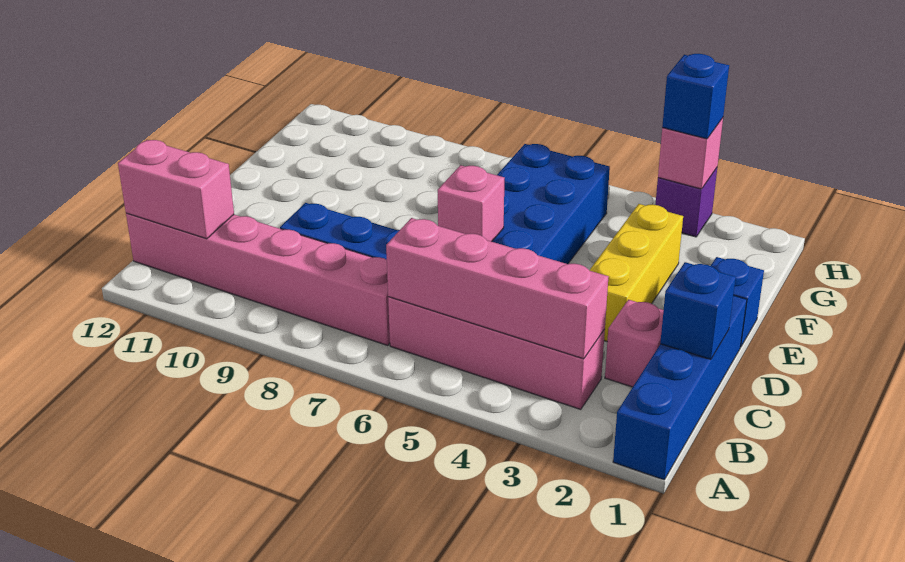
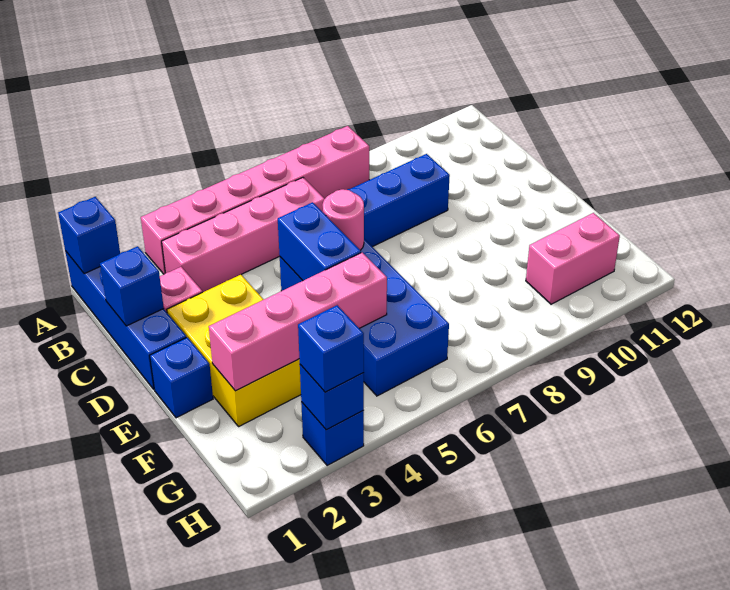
none -> blue 1x1 brick [58,197,120,274]
pink 1x4 brick [386,218,609,359] -> pink 1x4 brick moved to [209,253,387,391]
pink 1x6 brick [126,213,390,345] -> pink 1x6 brick moved to [141,126,369,274]
pink 1x2 brick [118,140,234,239] -> pink 1x2 brick moved to [526,213,620,304]
yellow 1x3 brick [589,204,683,342] -> yellow 2x3 brick [167,275,301,426]
none -> blue 1x2 brick [278,202,361,281]
pink 1x1 brick [438,165,504,242] -> pink 1x1 round brick [323,189,364,250]
purple 1x1 brick [655,168,717,237] -> blue 1x1 brick [301,402,364,466]
pink 1x1 brick [658,118,723,189] -> blue 1x1 brick [300,365,364,430]

